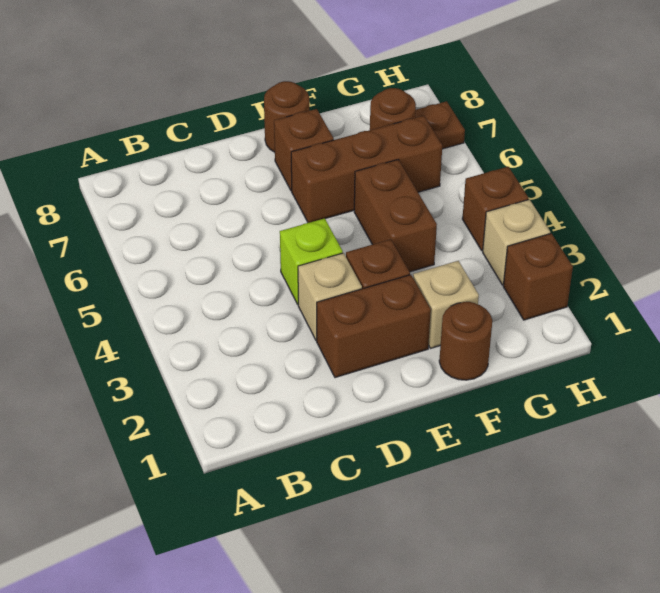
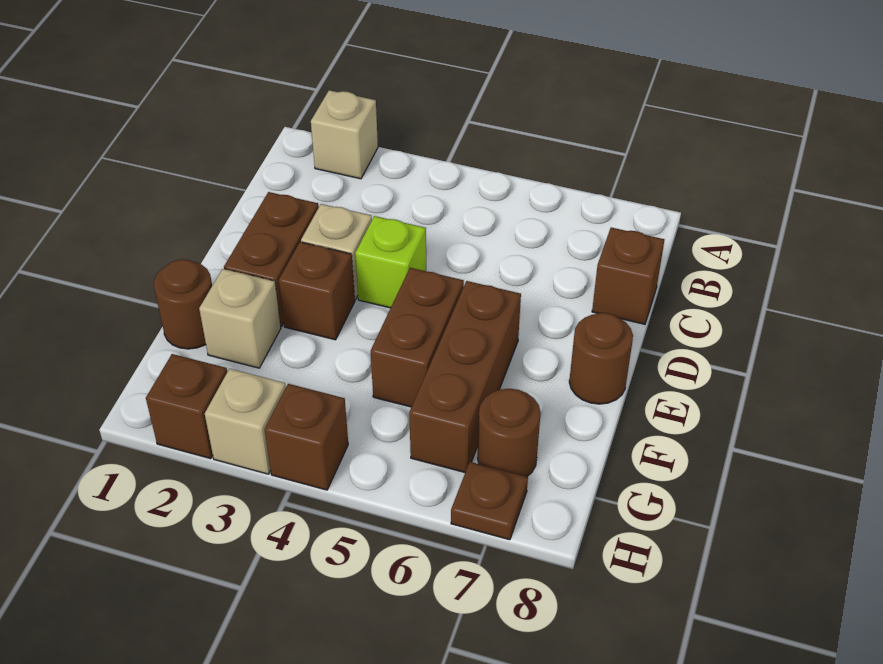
none -> tan 1x1 brick [311,90,378,179]
brown 1x1 brick [274,109,334,191] -> brown 1x1 brick moved to [592,228,664,324]
brown 1x2 brick [354,160,437,272] -> brown 1x2 brick turned to [371,268,464,407]

